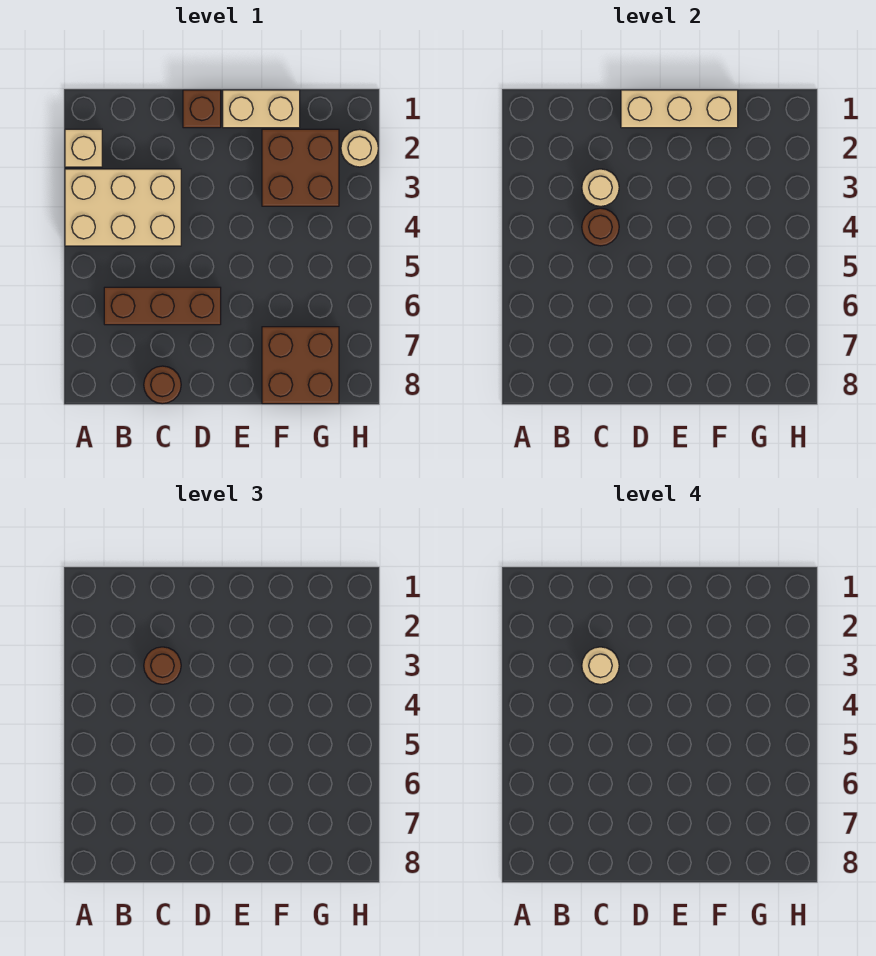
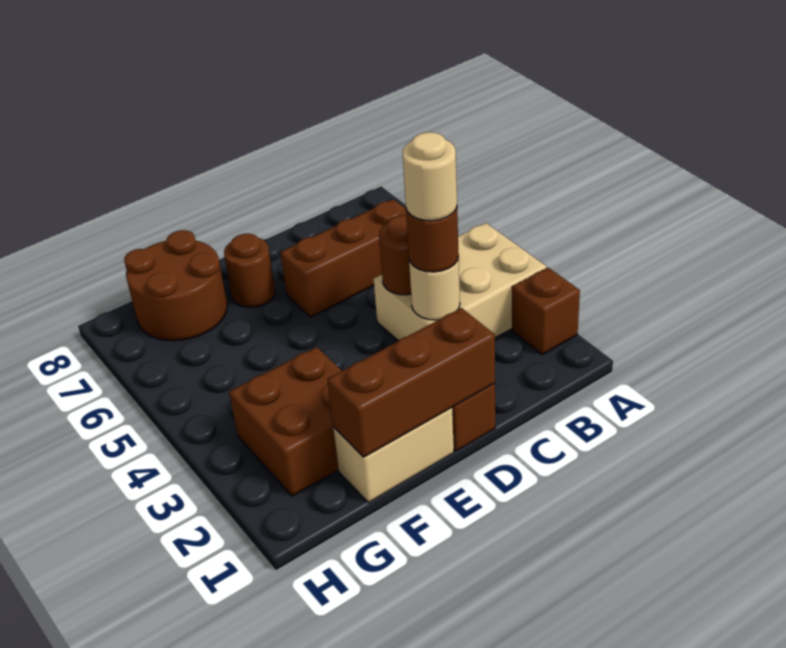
tan 1x1 brick [65,129,102,167] -> brown 1x1 brick [512,268,580,355]
brown 1x1 round brick [144,366,181,404] -> brown 1x1 round brick moved to [224,234,275,307]
tan 1x3 brick [621,90,738,128] -> brown 1x3 brick [327,308,495,457]
brown 2x2 brick [262,327,339,404] -> brown 2x2 round brick [124,230,227,341]
tan 1x1 round brick [341,129,378,167] -> none

